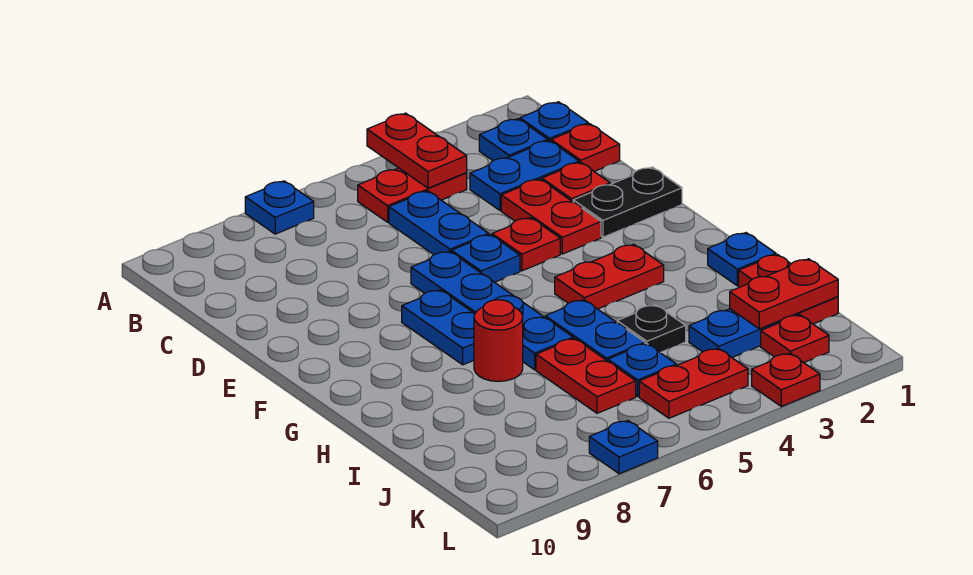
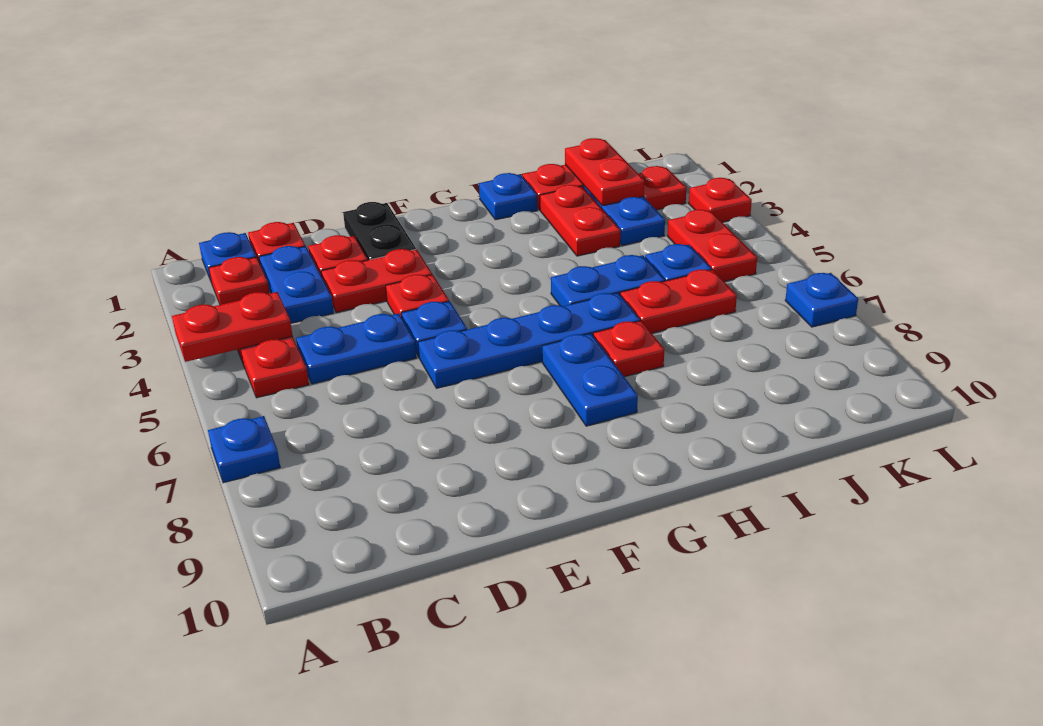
blue 1x1 plate [479,119,548,161] -> red 1x1 plate [209,257,270,305]
blue 1x2 plate [402,290,475,365] -> blue 1x2 plate turned to [542,333,638,426]
red 1x2 plate [555,244,664,309] -> red 1x2 plate moved to [540,185,620,256]
red 1x1 round brick [474,300,523,381] -> red 1x1 plate [593,321,664,377]
black 1x1 plate [617,305,686,353] -> none

